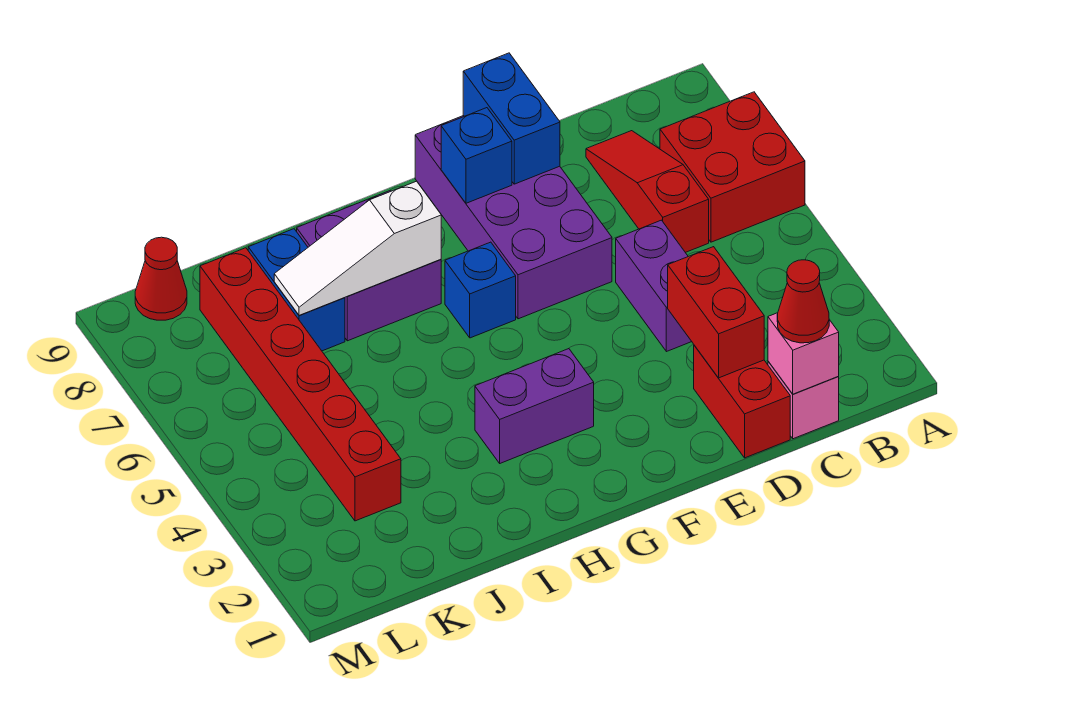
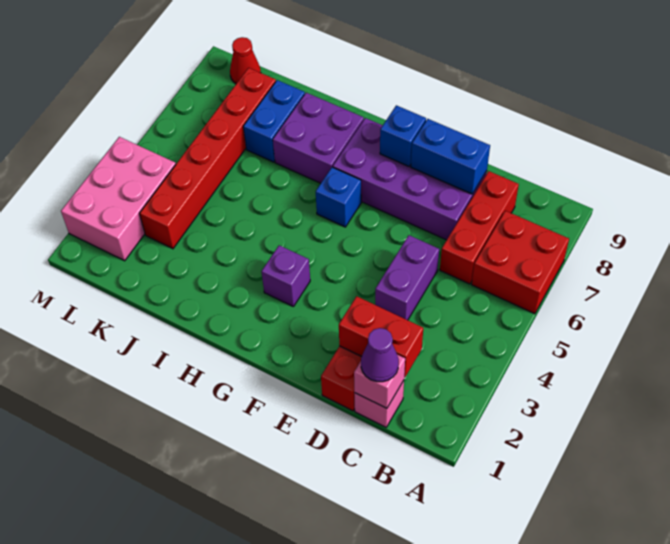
red 1x1 cone [777,260,829,343] -> purple 1x1 cone [361,328,399,382]
red 1x3 slope [586,131,709,253] -> red 1x3 brick [440,171,519,284]
red 1x2 brick [668,247,764,378] -> red 1x2 brick turned to [339,296,423,377]
purple 2x4 brick [415,116,612,319] -> purple 2x4 brick turned to [333,118,487,240]
blue 1x2 brick [463,53,560,184] -> blue 1x2 brick turned to [411,119,490,194]
purple 1x2 brick [475,349,594,463] -> purple 1x1 brick [261,245,310,306]
white 1x3 slope [274,181,441,315] -> none
none -> pink 2x3 brick [61,137,176,261]

